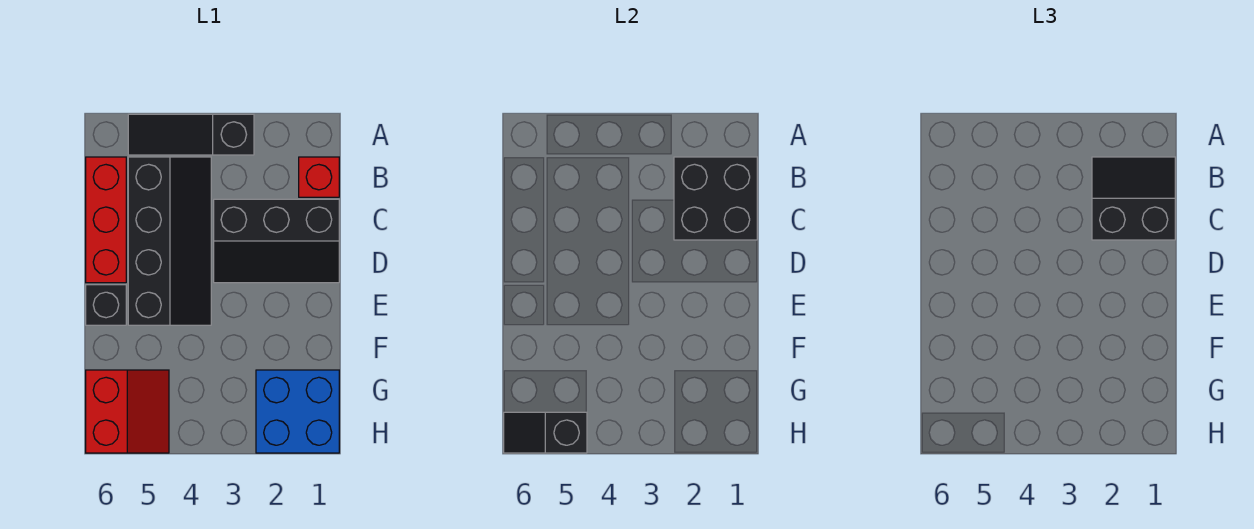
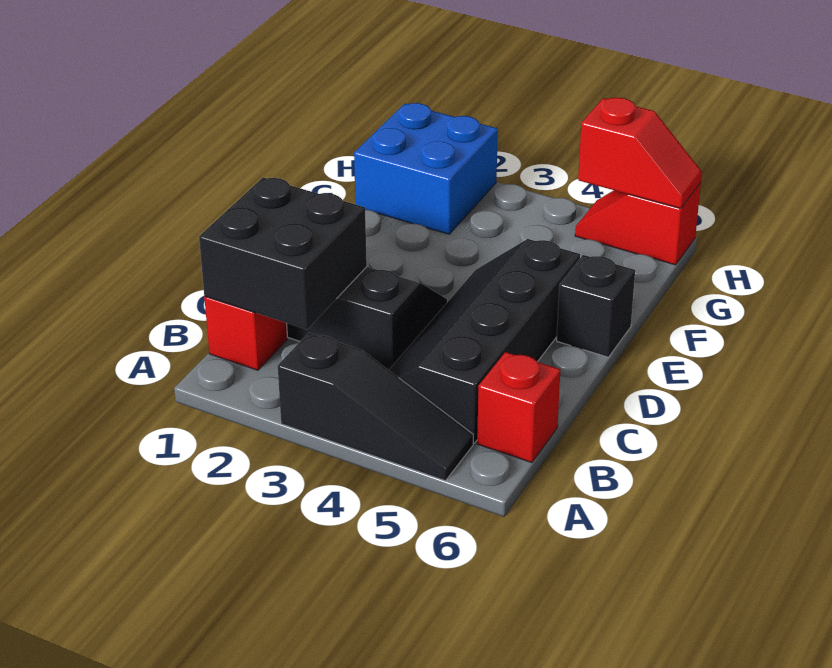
black 2x2 slope [1092,157,1175,240] -> none
red 1x3 brick [86,157,126,283] -> red 1x1 brick [477,352,560,463]
red 2x2 slope [86,370,169,453] -> red 1x2 slope [575,183,701,265]
black 1x2 slope [504,412,587,453] -> red 1x2 slope [578,98,702,208]

